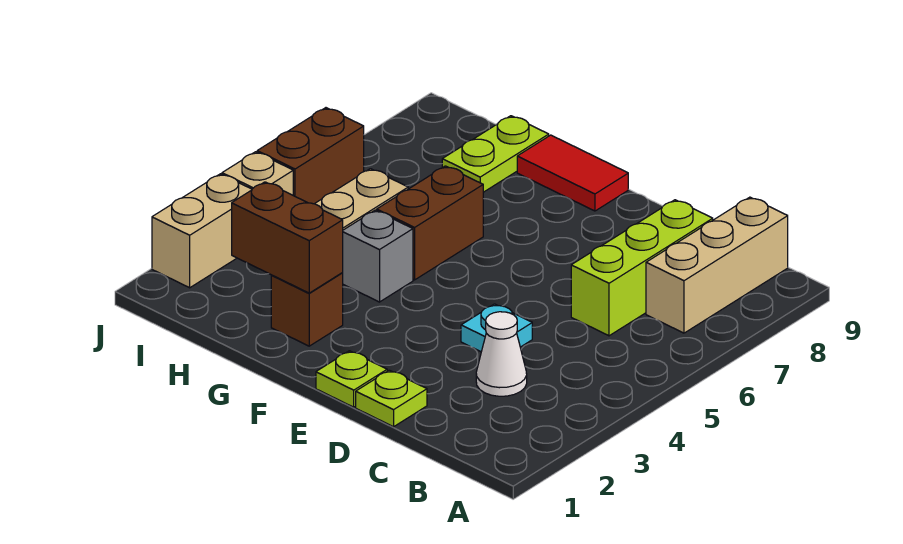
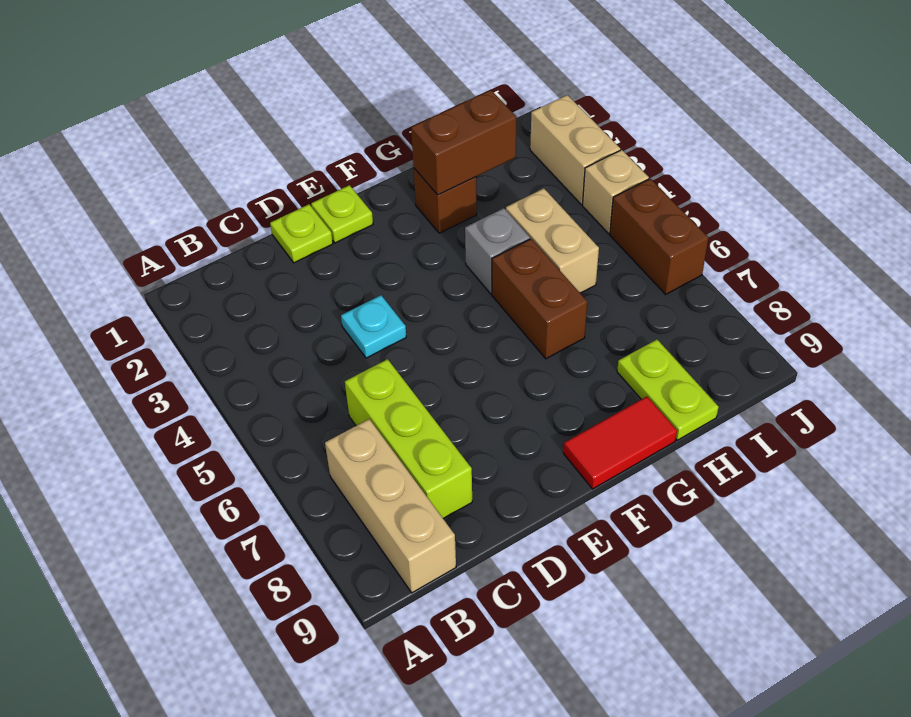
white 1x1 cone [476,312,527,396] -> none

